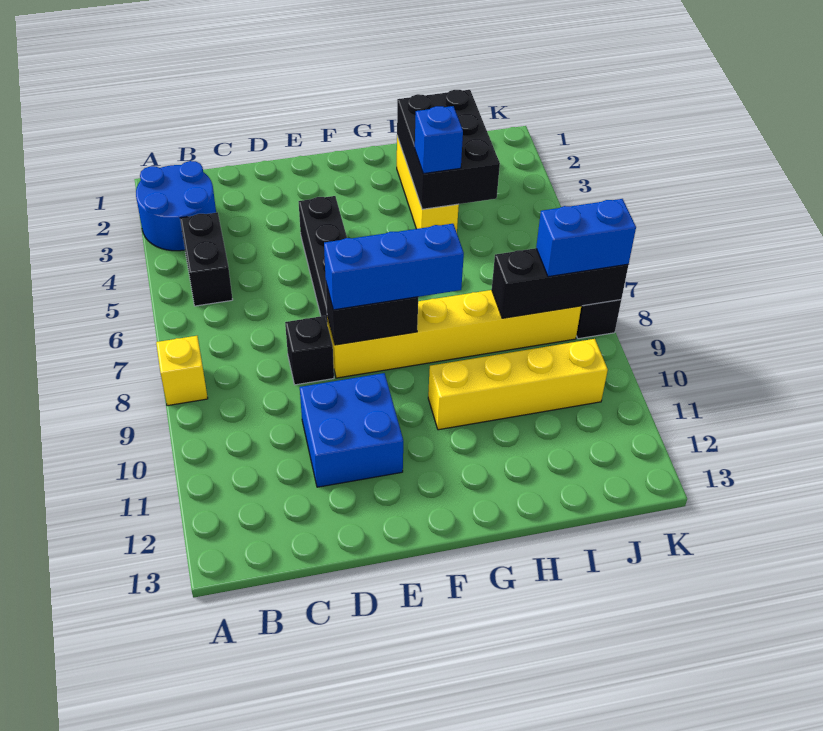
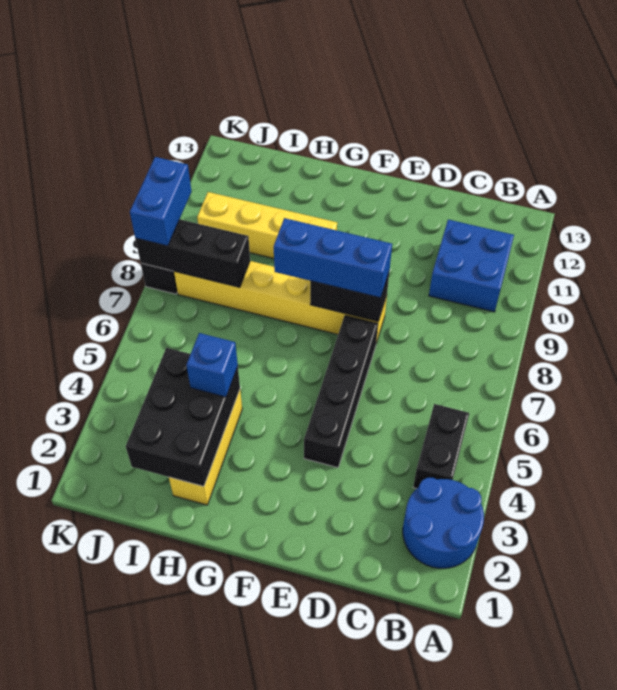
yellow 1x1 brick [156,336,208,406] -> none
black 1x1 brick [285,316,334,385] -> none
blue 2x2 brick [300,373,403,487] -> blue 2x2 brick moved to [429,220,514,312]
blue 1x2 brick [536,199,636,277] -> blue 1x2 brick turned to [130,157,192,246]

